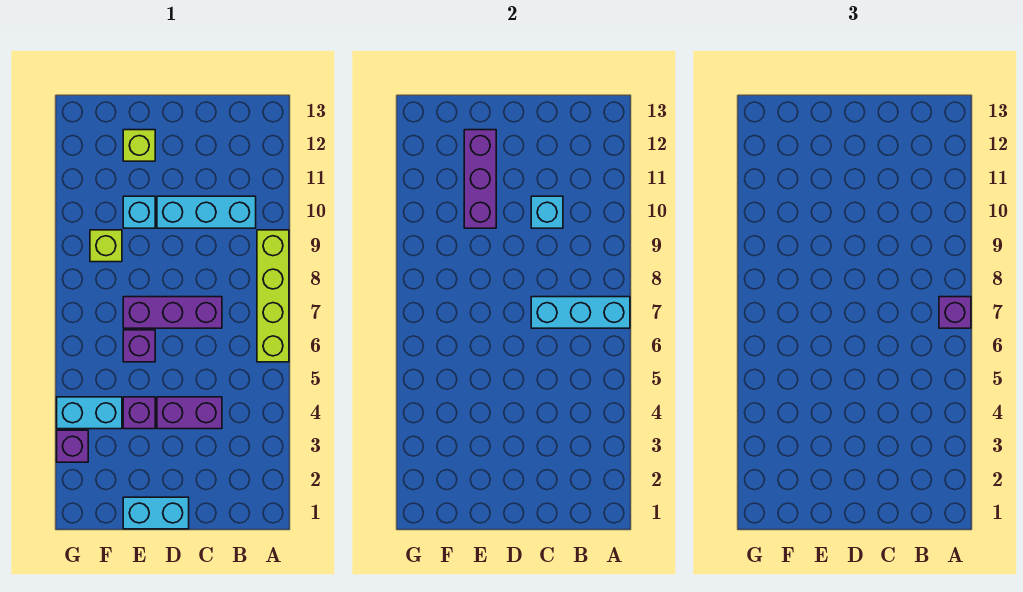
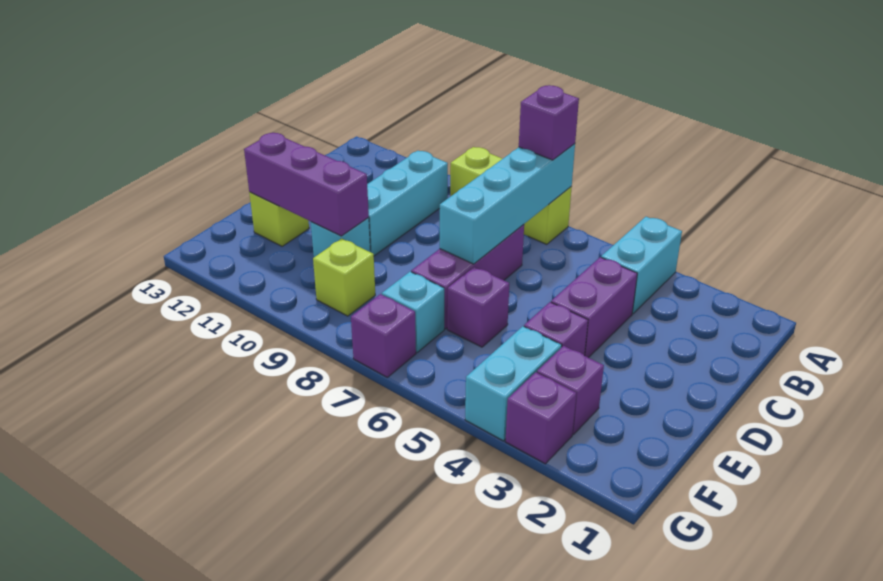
lime 1x4 brick [257,230,289,362] -> lime 1x3 brick [450,147,572,245]
cyan 1x3 brick [531,297,630,328] -> cyan 1x4 brick [440,144,575,264]
cyan 1x1 brick [531,196,563,228] -> cyan 1x1 brick moved to [382,272,444,352]
cyan 1x2 brick [123,497,189,529] -> cyan 1x2 brick moved to [601,217,682,314]
none -> purple 1x1 brick [537,346,604,435]
none -> purple 1x1 brick [351,294,416,377]

